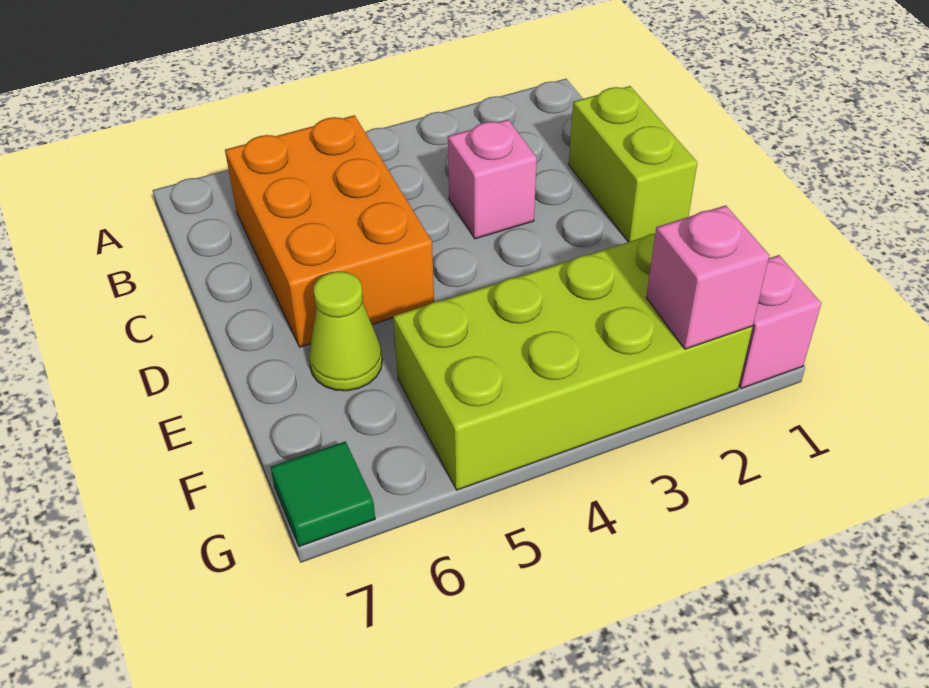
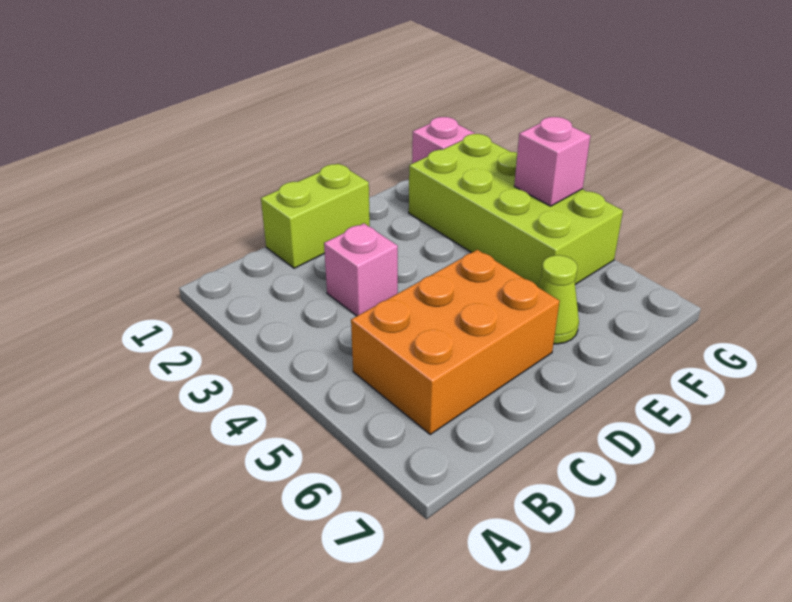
pink 1x1 brick [646,205,769,349] -> pink 1x1 brick moved to [514,117,590,206]
green 1x1 tile [271,441,375,547] -> none

